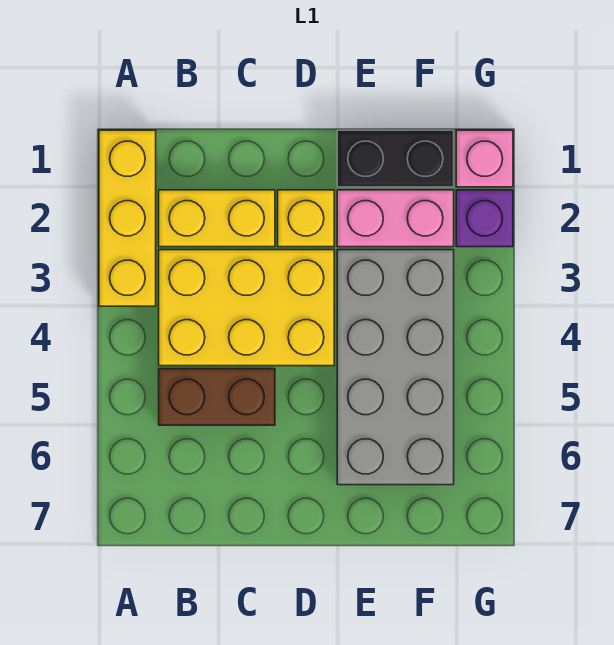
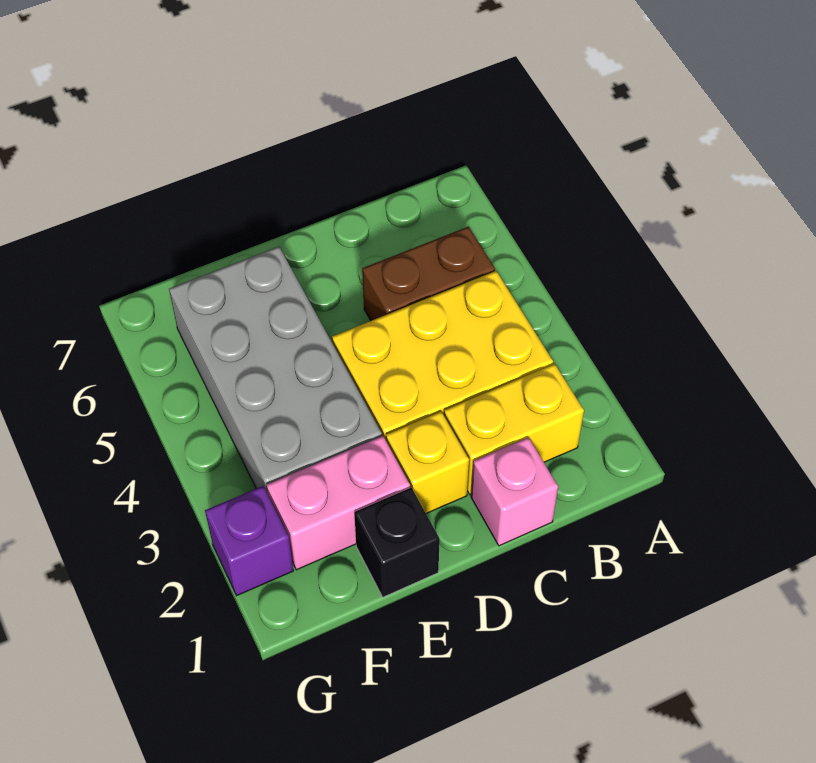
yellow 1x3 brick [99,130,156,306] -> none
black 1x2 brick [337,130,454,187] -> black 1x1 brick [354,488,440,597]
pink 1x1 brick [456,130,513,187] -> pink 1x1 brick moved to [471,437,558,546]

